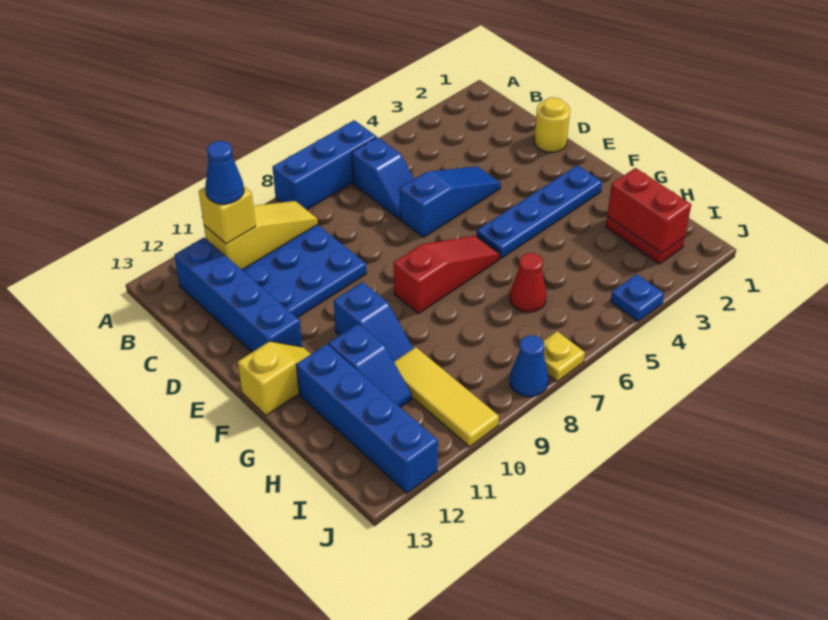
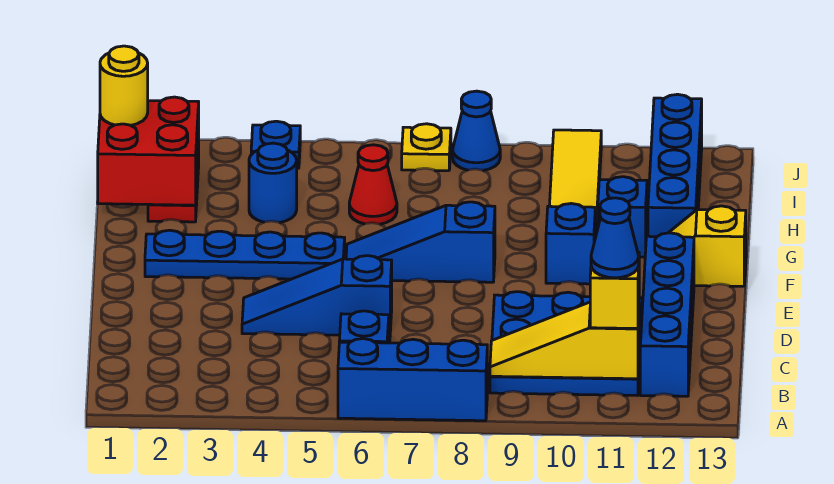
yellow 1x1 round brick [534,97,570,152] -> yellow 1x1 round brick moved to [100,46,148,125]
red 1x3 slope [394,235,500,314] -> blue 1x3 slope [346,202,495,282]
red 1x2 brick [607,168,691,254] -> red 2x2 brick [98,97,199,205]
none -> blue 1x1 round brick [249,143,297,222]

